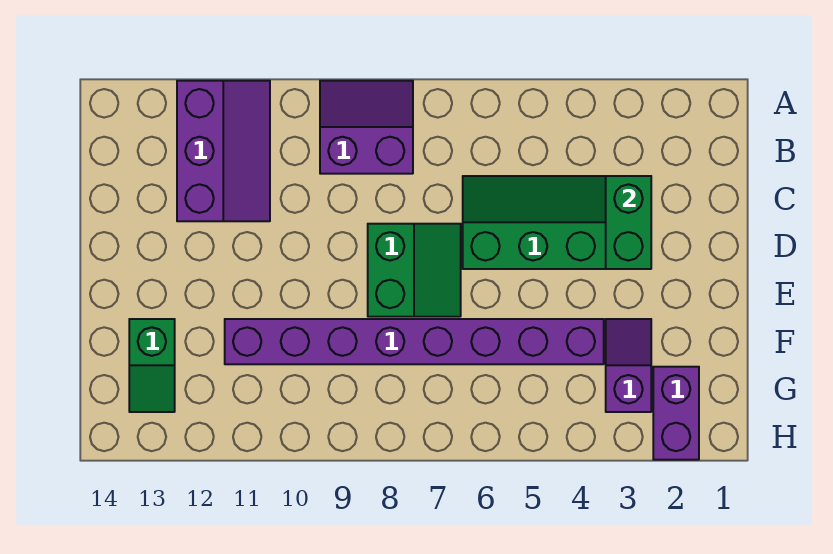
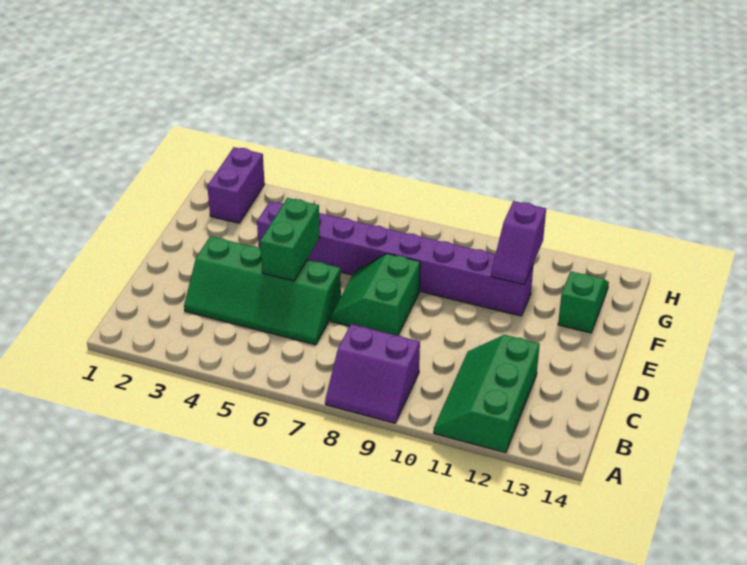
purple 2x3 slope [177,81,270,221] -> green 2x3 slope [434,335,540,453]
green 1x2 brick [606,176,651,269] -> green 1x2 brick moved to [260,198,320,281]
purple 1x2 slope [606,319,651,412] -> purple 1x2 slope moved to [491,201,546,285]

